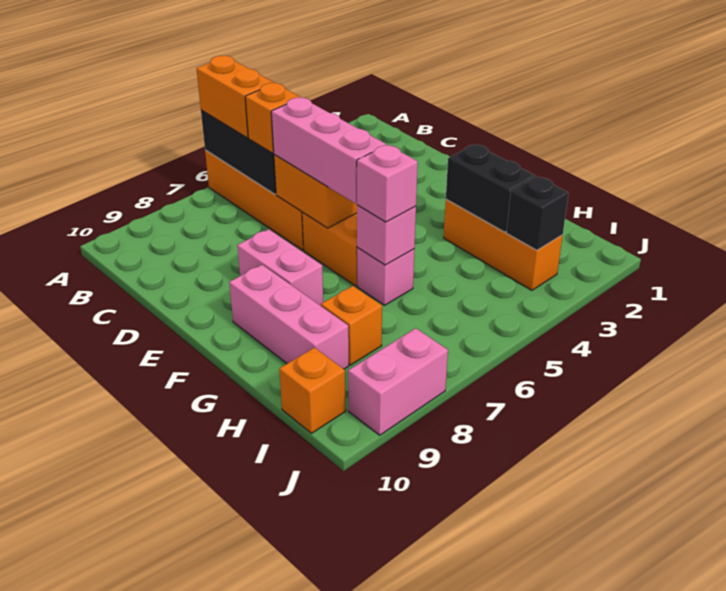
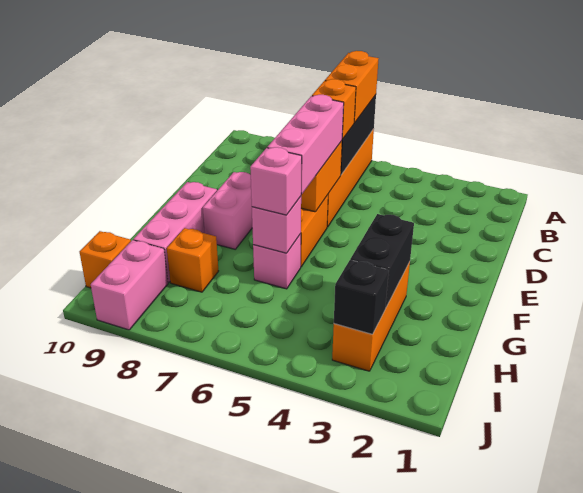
pink 1x2 brick [348,328,448,435] -> pink 1x2 brick turned to [91,240,168,330]

